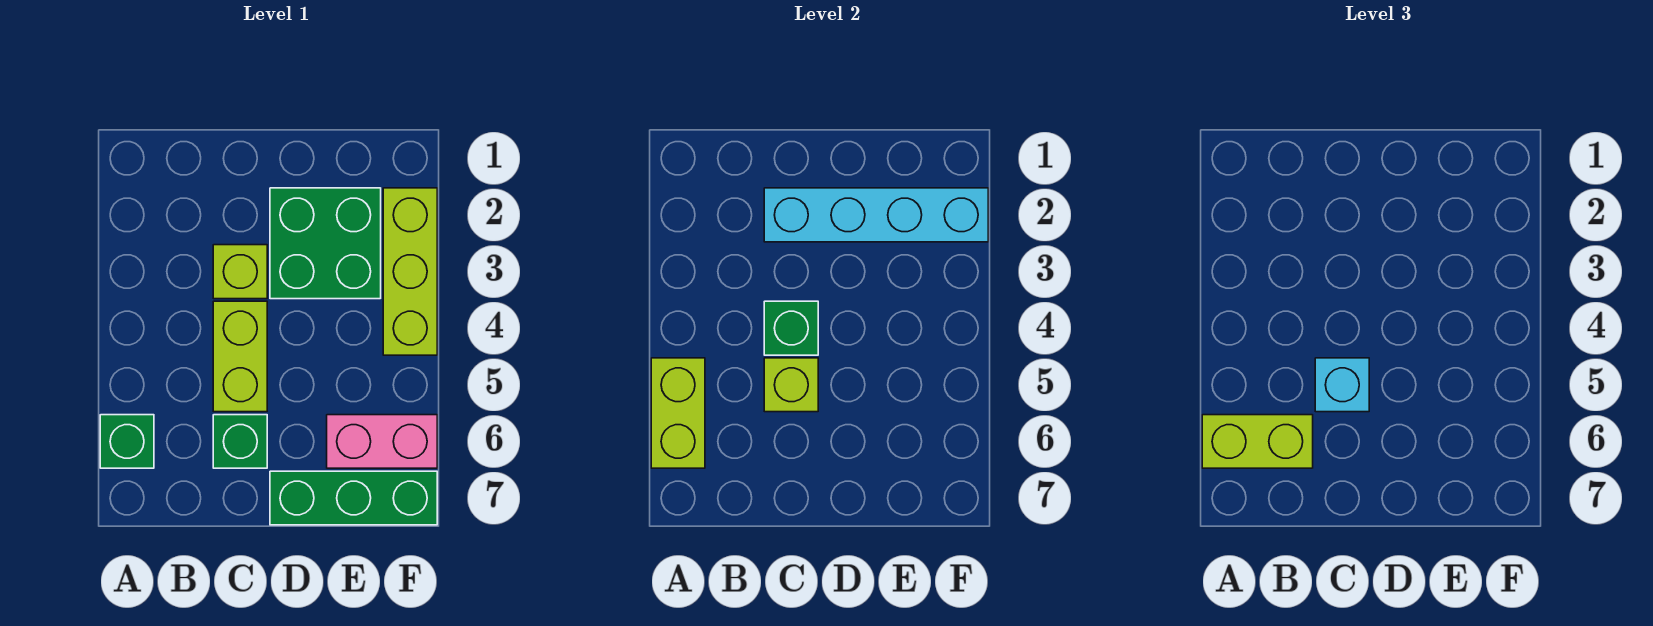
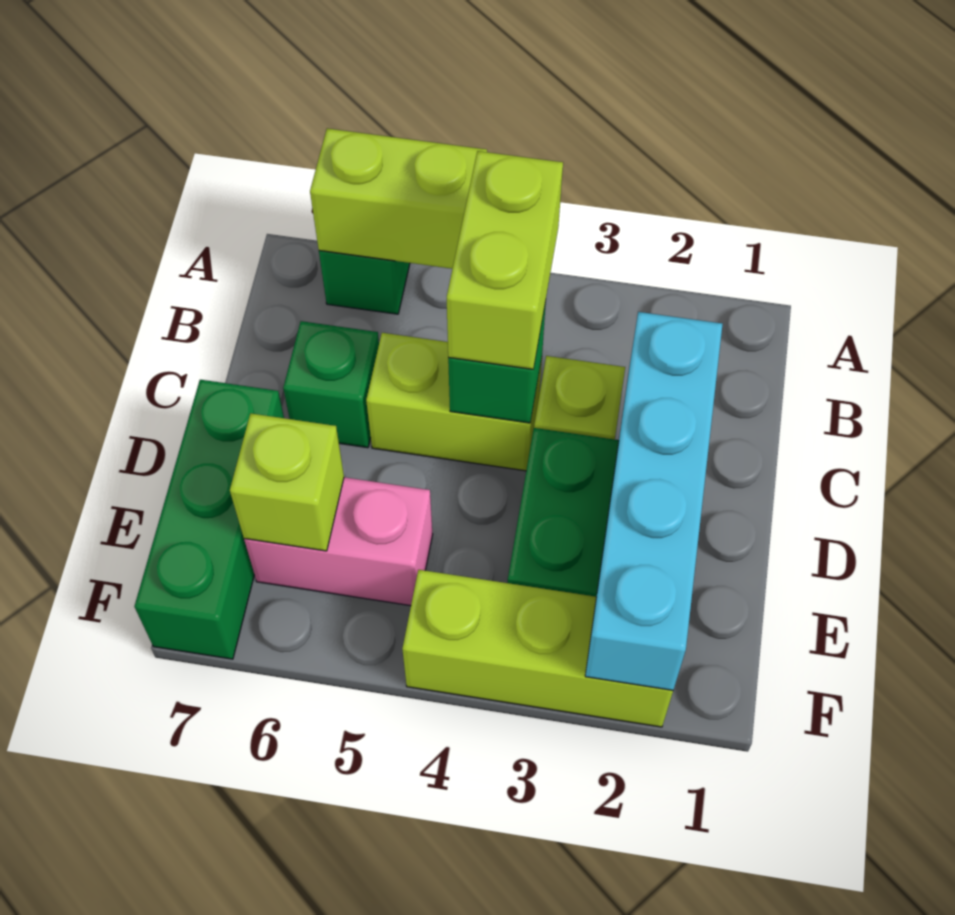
lime 1x2 brick [1202,415,1313,468] -> lime 1x2 brick moved to [447,151,563,369]
lime 1x1 brick [764,358,818,412] -> lime 1x1 brick moved to [230,413,344,551]
cyan 1x1 brick [1315,358,1369,412] -> none
pink 1x2 brick [327,415,437,468] -> pink 1x2 brick turned to [244,477,433,606]

